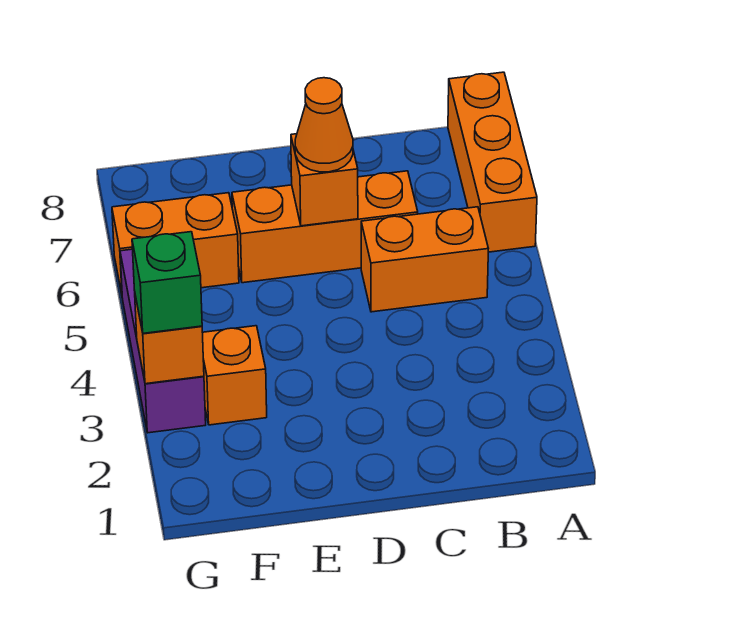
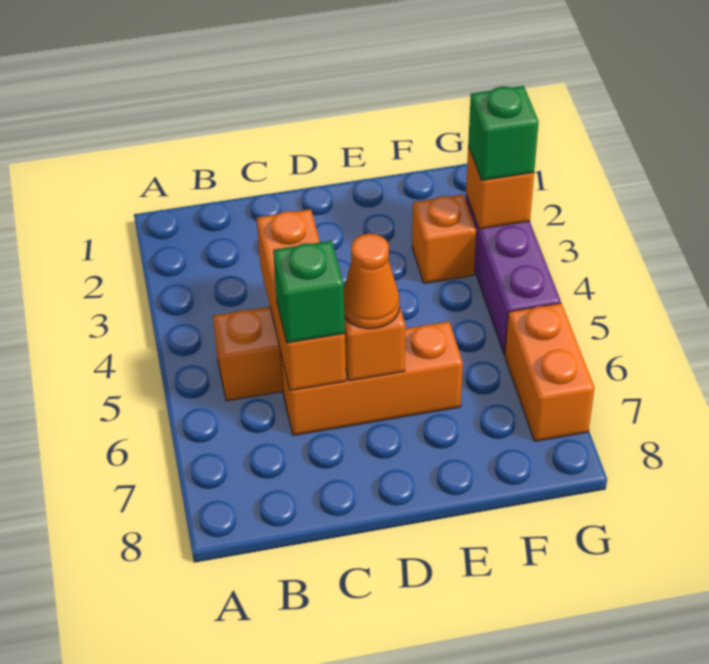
orange 1x3 brick [448,72,537,252] -> orange 1x3 brick moved to [257,209,346,391]
none -> green 1x1 brick [273,241,345,343]
orange 1x2 brick [112,193,239,294] -> orange 1x2 brick turned to [505,303,594,441]

